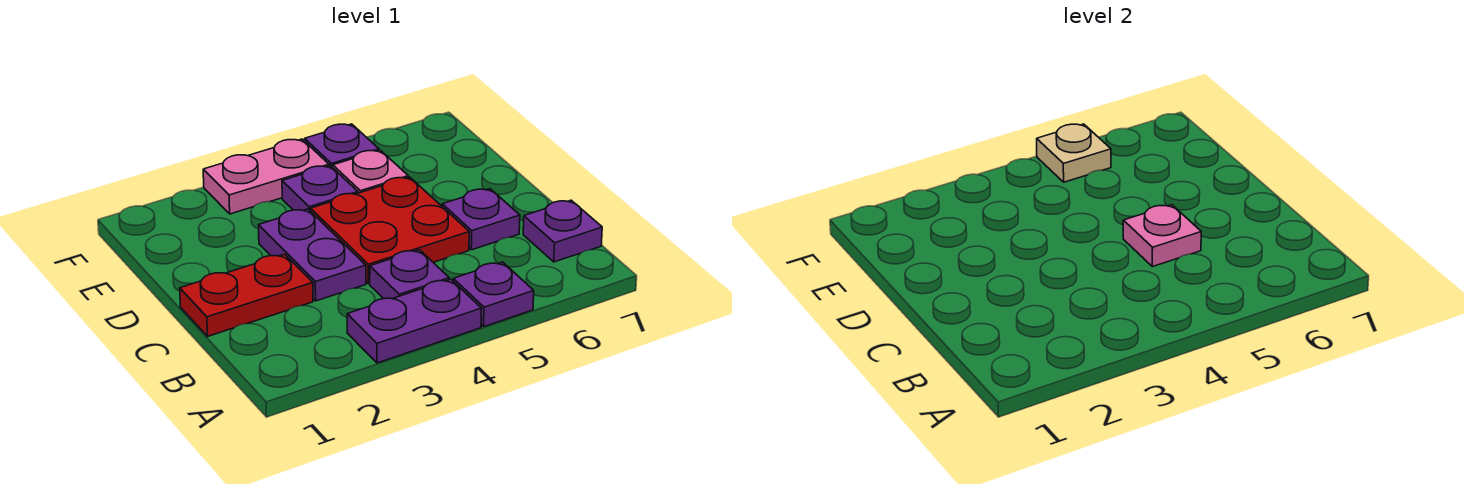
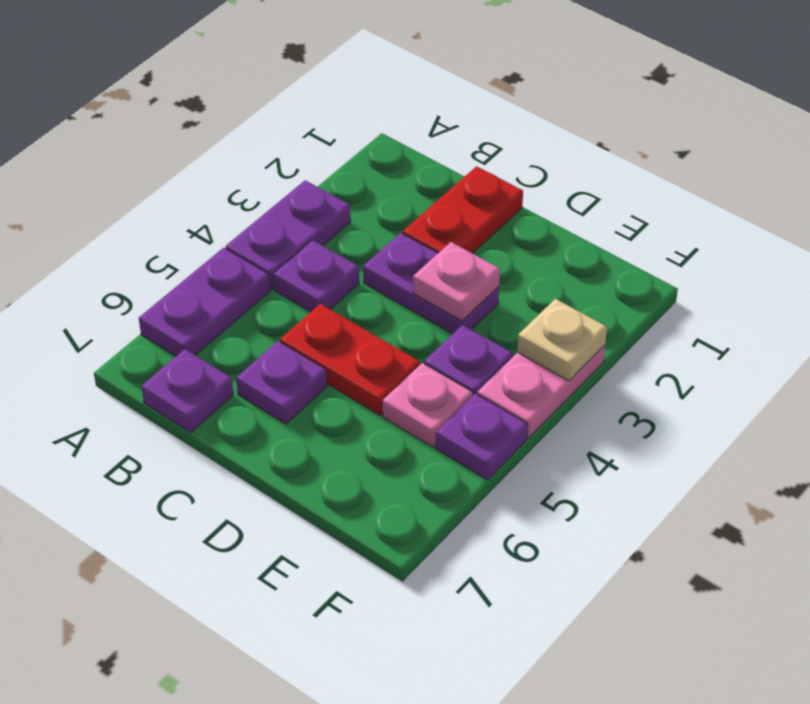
purple 1x1 plate [453,262,534,327] -> purple 1x2 plate [139,248,270,356]
red 2x2 plate [311,177,469,284] -> red 1x2 plate [280,304,420,415]
pink 1x1 plate [1123,205,1201,267] -> pink 1x1 plate moved to [413,242,500,321]
tan 1x1 plate [1037,124,1111,182] -> tan 1x1 plate moved to [517,299,607,381]

